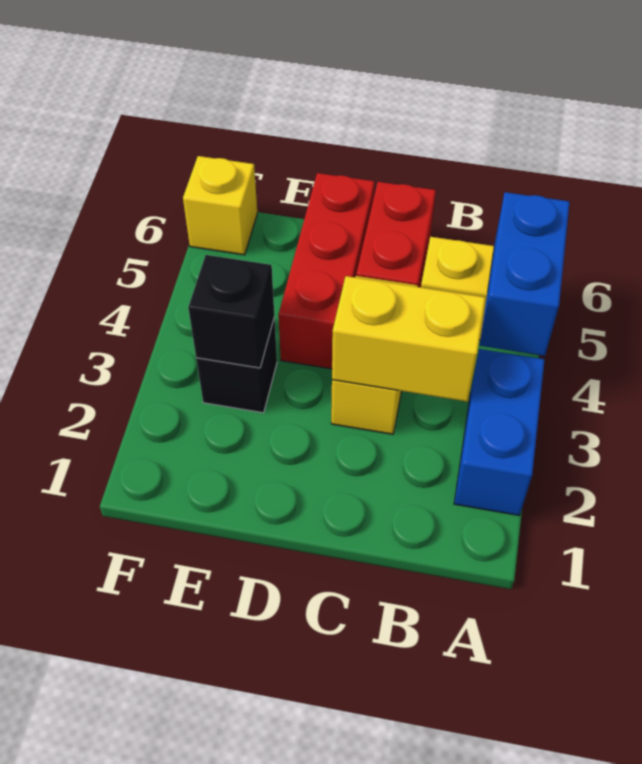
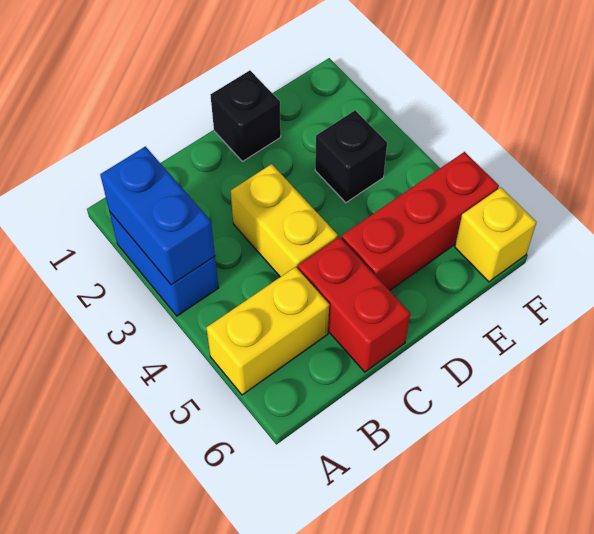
blue 1x2 brick [480,192,570,356] -> blue 1x2 brick moved to [100,147,215,285]
yellow 1x2 brick [332,276,485,402] -> none
red 1x3 brick [278,173,375,369] -> red 1x3 brick turned to [341,152,499,291]
black 1x1 brick [188,255,274,368] -> black 1x1 brick moved to [210,70,281,162]

